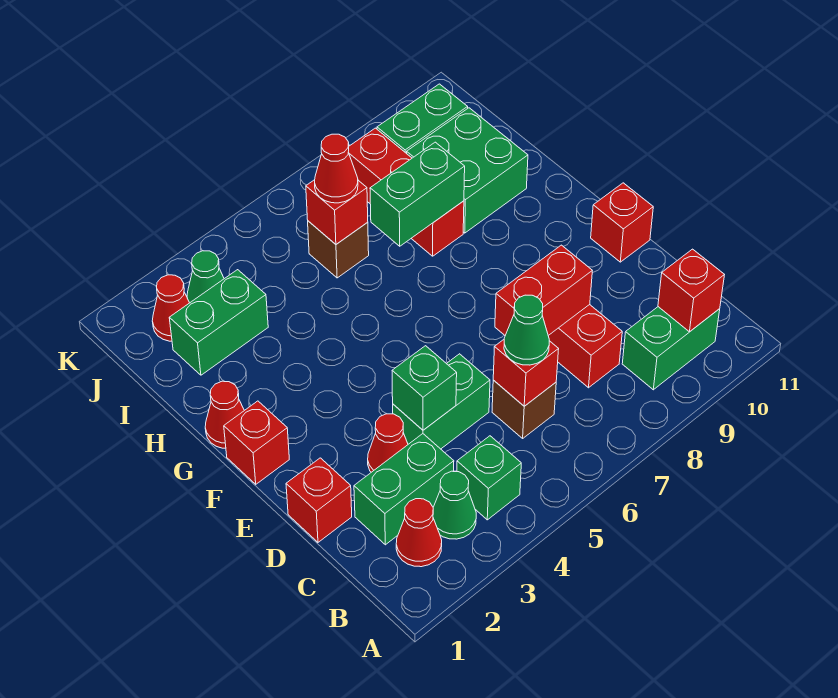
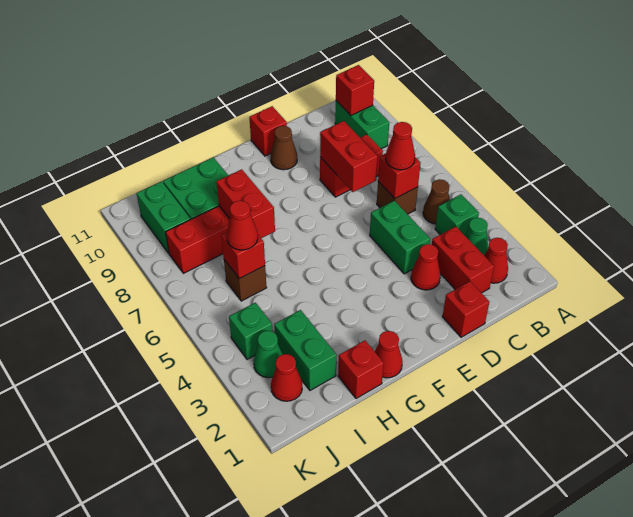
none -> brown 1x1 cone [423,179,450,224]
green 1x2 brick [354,434,454,545] -> red 1x2 brick [432,227,494,293]
green 1x1 cone [504,295,549,365] -> red 1x1 cone [386,122,415,170]
green 1x1 brick [392,346,457,430] -> green 1x1 brick moved to [229,303,272,359]
none -> brown 1x1 cone [271,126,297,170]
red 1x1 brick [224,401,289,484] -> red 1x1 brick moved to [338,340,384,399]
green 1x2 brick [370,142,465,246] -> red 1x2 brick [216,169,275,238]

